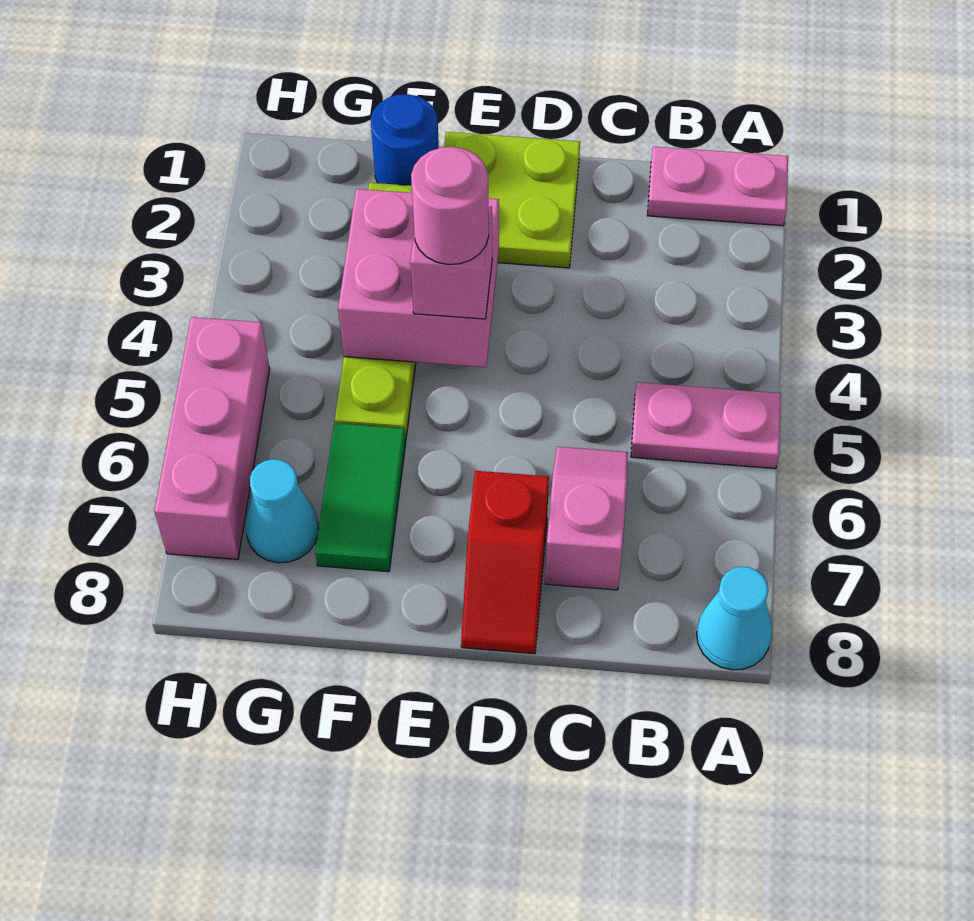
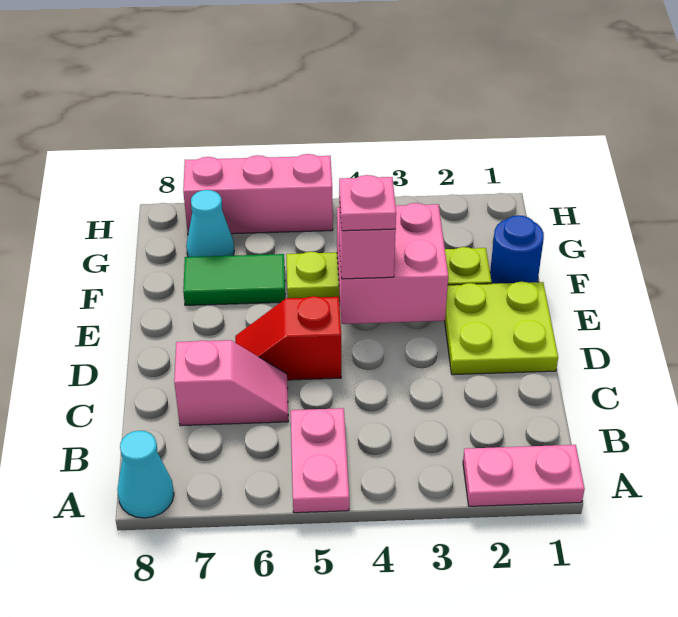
pink 1x2 plate [647,146,788,226] -> pink 1x2 plate turned to [463,445,585,506]
red 1x2 slope [461,471,549,654] -> red 1x2 slope moved to [235,296,341,380]
pink 1x1 round brick [411,147,489,264] -> pink 1x1 plate [339,175,396,231]

